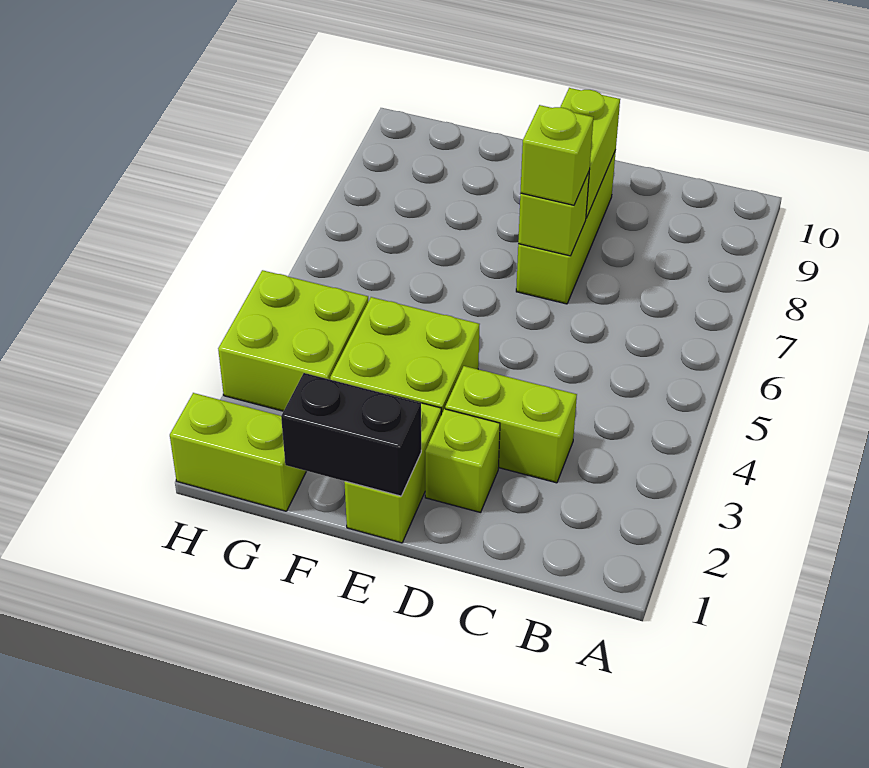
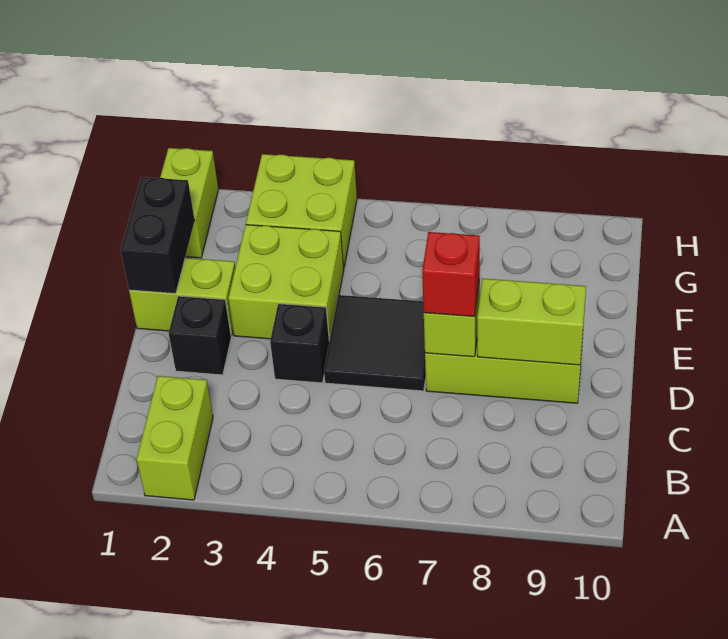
lime 1x2 brick [445,366,577,483] -> lime 1x2 brick moved to [137,376,213,500]
lime 1x1 brick [425,409,500,513] -> black 1x1 brick [169,296,231,375]
none -> black 1x1 brick [270,304,329,383]
none -> black 2x2 tile [324,295,426,391]
lime 1x1 brick [521,105,593,205] -> red 1x1 brick [422,232,480,317]

